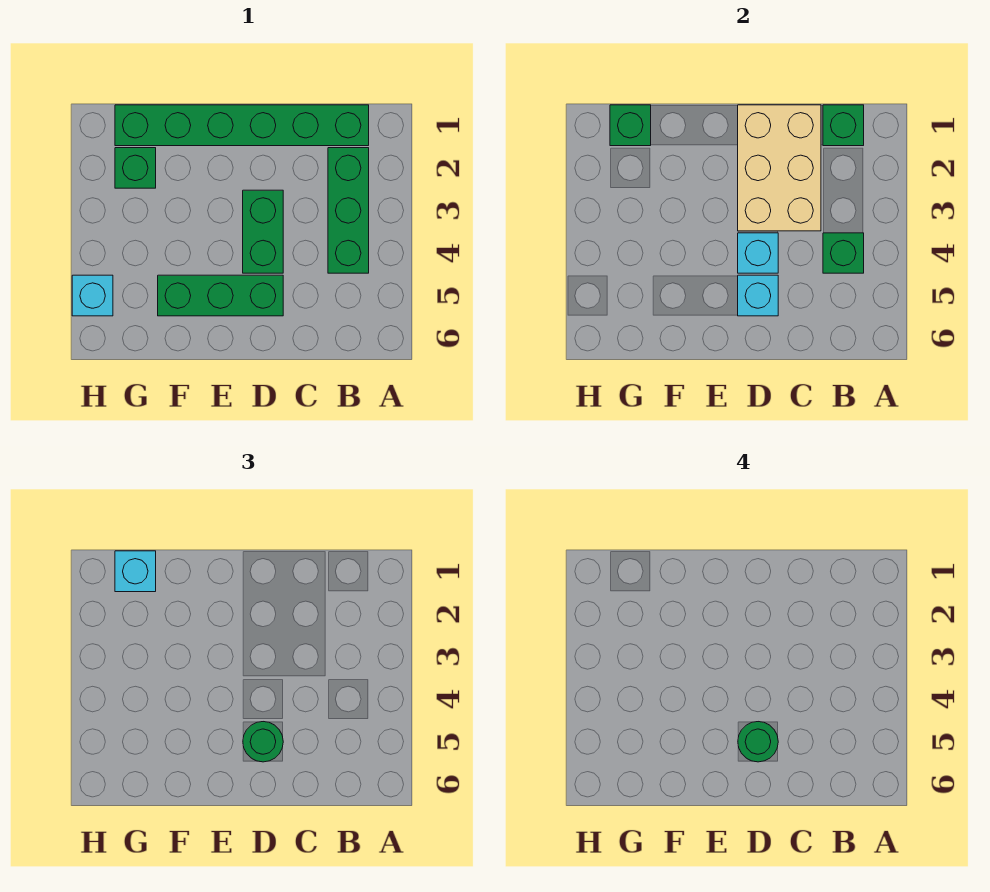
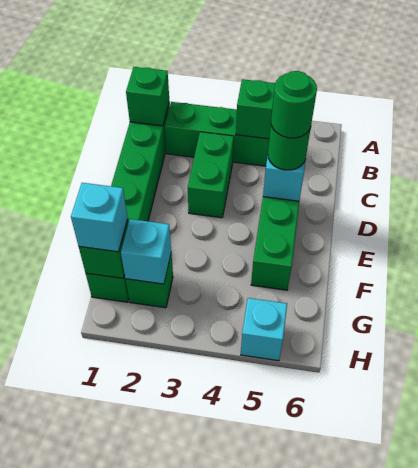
tan 2x3 brick [738,105,821,231] -> none
green 1x2 brick [243,190,283,273] -> green 1x2 brick turned to [188,132,234,218]
cyan 1x1 brick [738,233,778,273] -> cyan 1x1 brick moved to [121,219,171,284]

